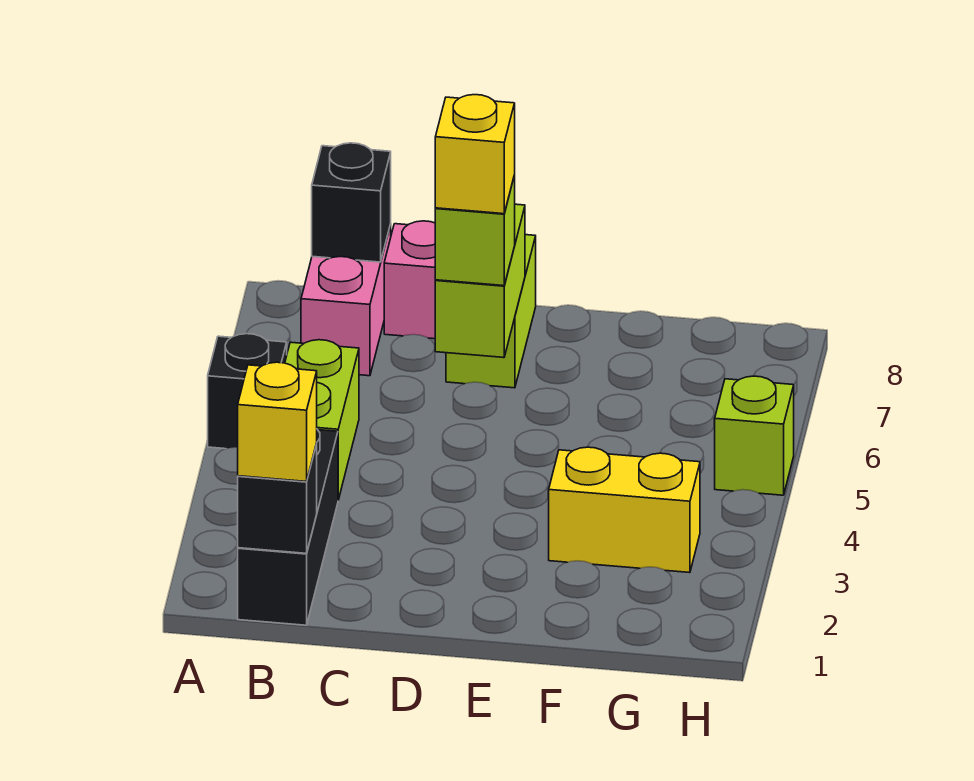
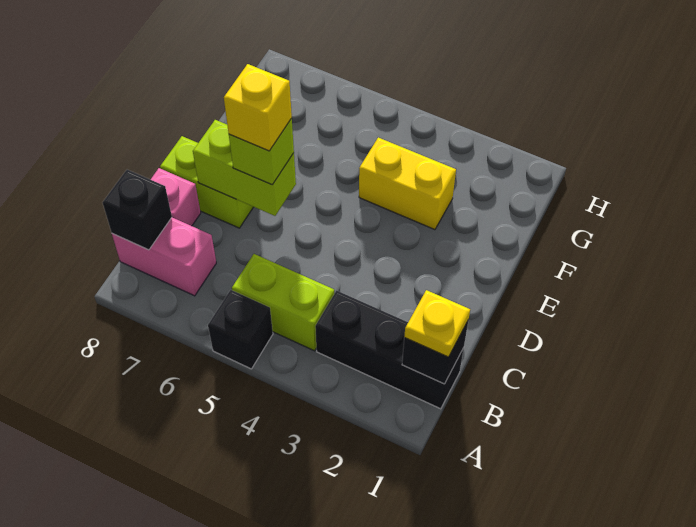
yellow 1x1 brick [238,362,317,482] -> yellow 1x1 plate [404,290,470,357]
yellow 1x2 brick [549,447,700,573] -> yellow 1x2 brick turned to [359,138,456,230]
lime 1x1 brick [715,376,794,495] -> none

